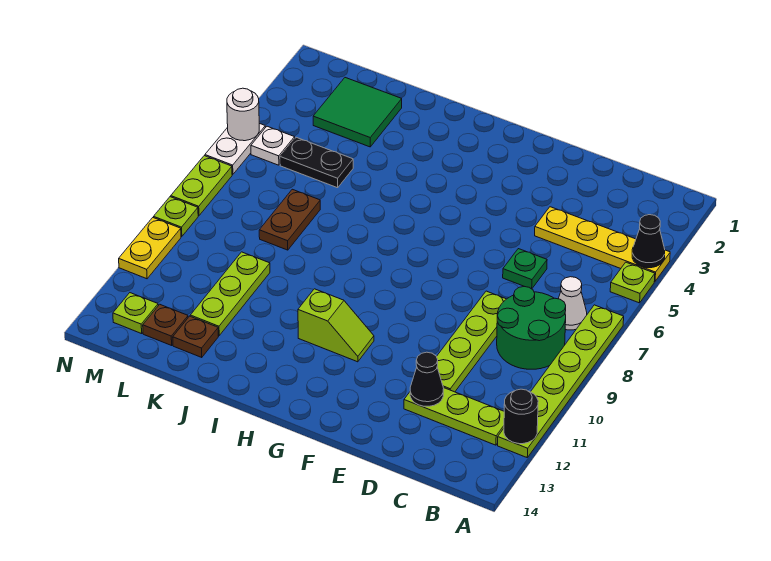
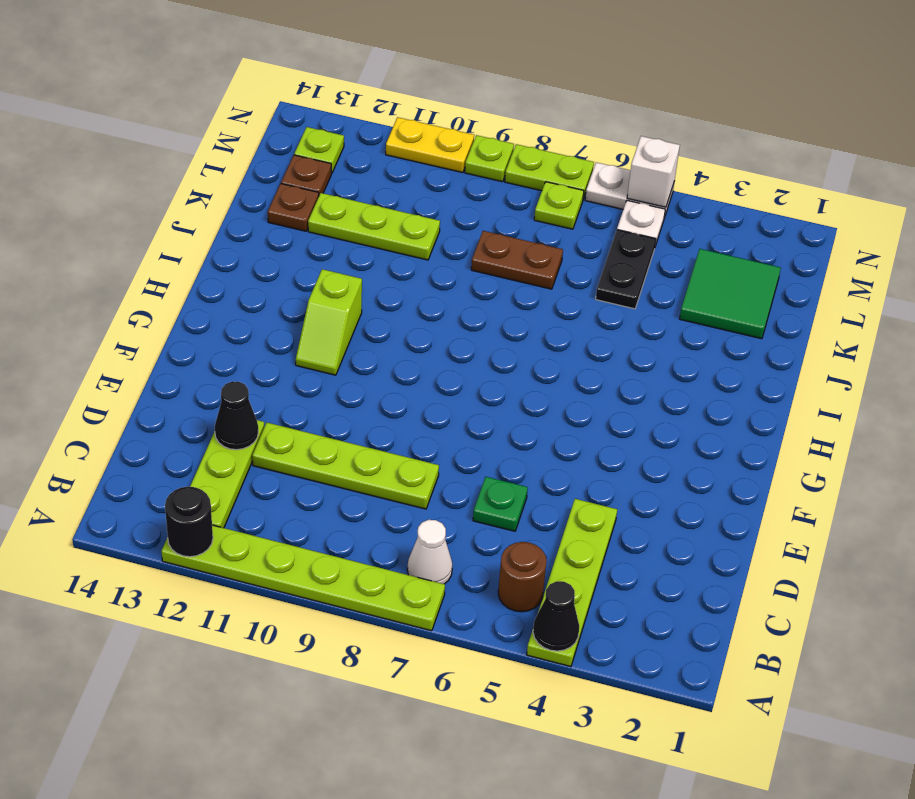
yellow 1x4 plate [535,207,670,281] -> lime 1x4 plate [527,499,617,667]
lime 1x1 plate [610,262,655,303] -> lime 1x1 plate moved to [534,182,584,229]
none -> brown 1x1 round brick [498,542,547,612]
green 2x2 round brick [497,287,566,369] -> none
white 1x1 round brick [227,88,259,141] -> white 1x1 brick [627,136,680,207]

